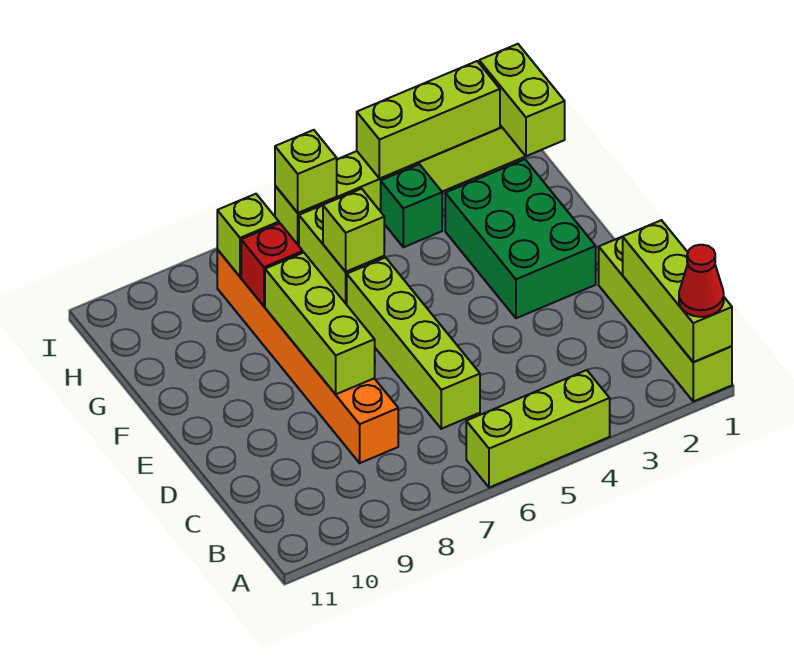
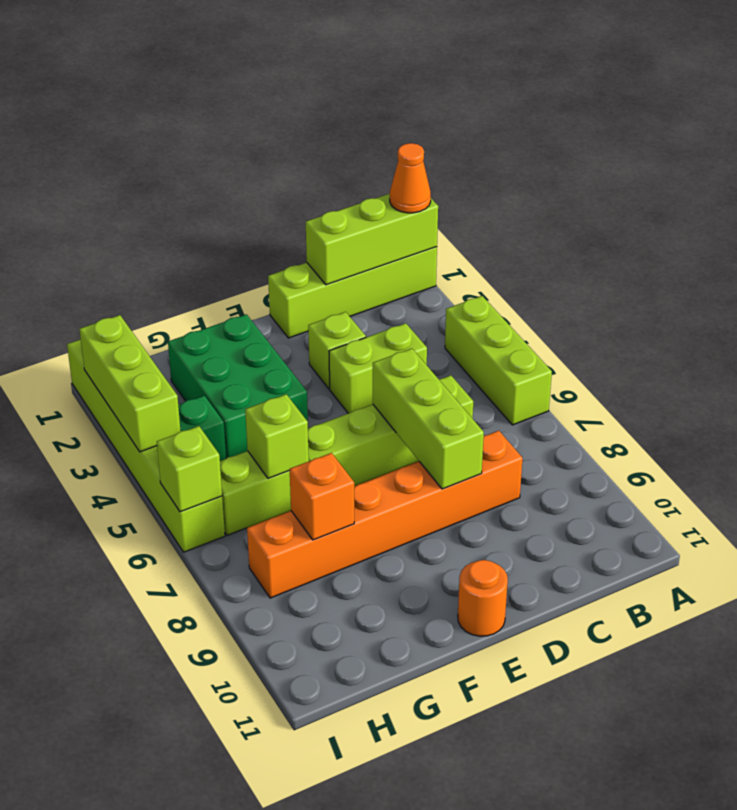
red 1x1 cone [679,245,724,317] -> orange 1x1 cone [390,143,431,213]
lime 1x3 brick [265,253,375,394] -> lime 1x3 brick turned to [373,348,484,489]
green 2x3 brick [445,159,596,318] -> green 2x3 brick turned to [168,314,308,458]
none -> orange 1x1 round brick [458,560,508,636]
red 1x1 brick [241,223,303,306] -> orange 1x1 brick [290,453,354,540]
lime 1x2 brick [479,44,565,156] -> lime 1x2 brick moved to [329,323,427,413]
lime 1x1 brick [217,194,279,277] -> lime 1x1 brick moved to [308,312,366,389]

